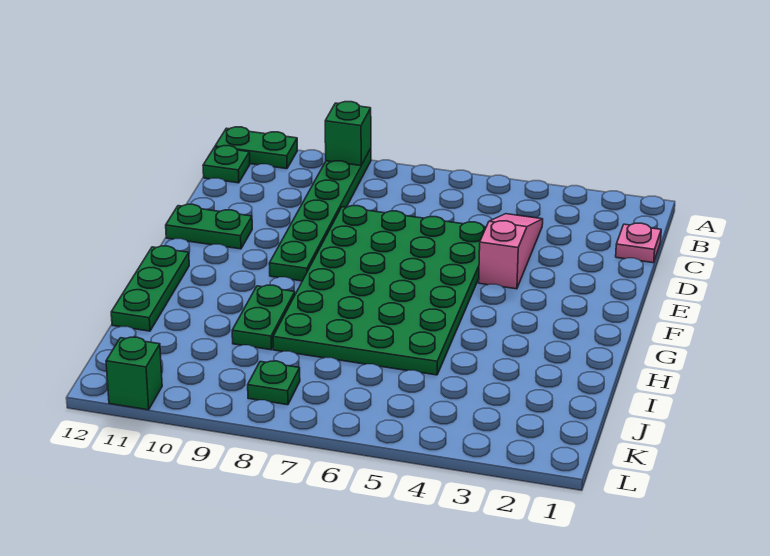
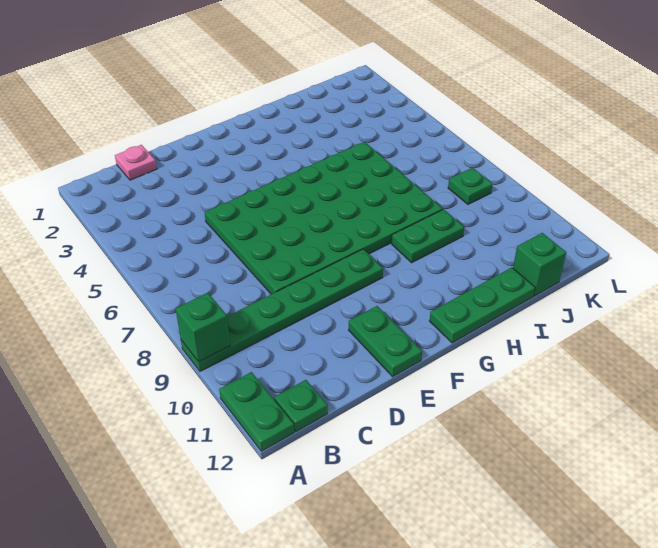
pink 1x3 slope [479,214,543,289] -> none
green 1x1 brick [106,337,162,410] -> green 1x1 brick moved to [513,233,566,296]

